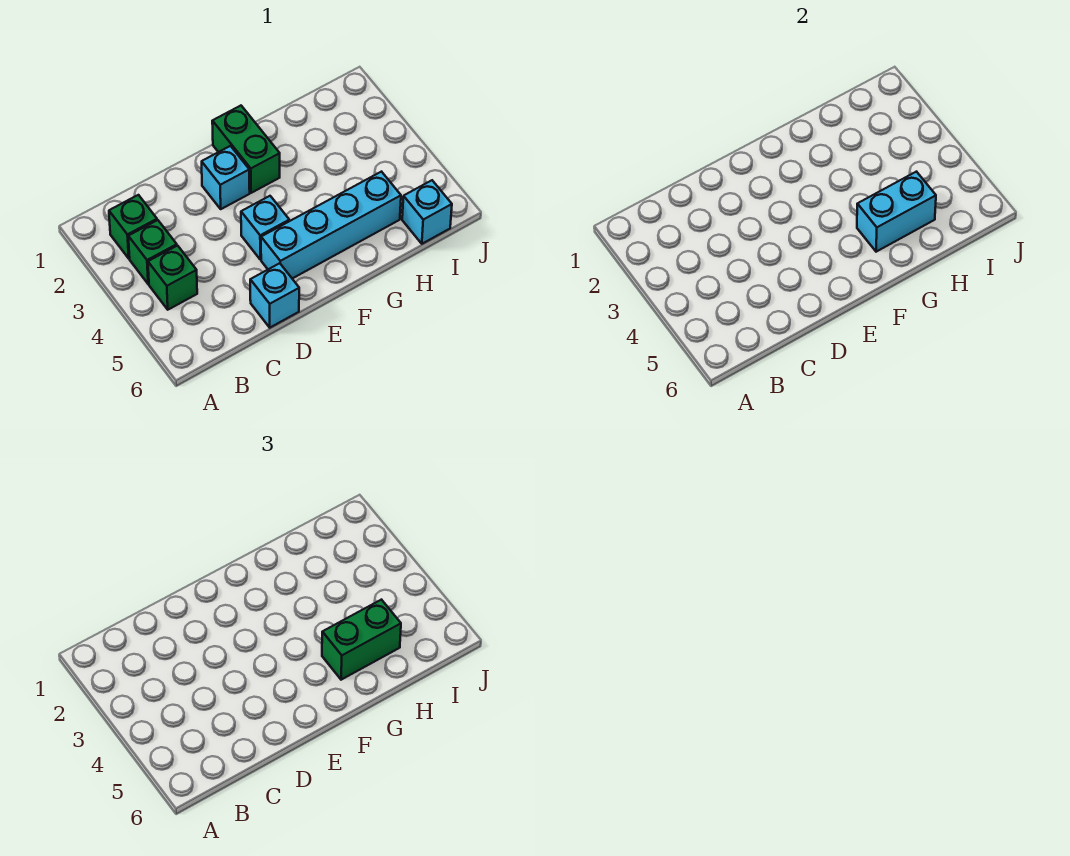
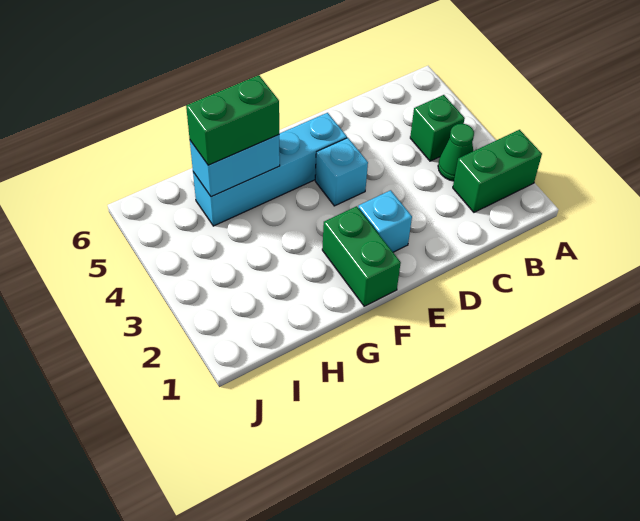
green 1x1 brick [109,195,157,258] -> green 1x2 brick [453,130,542,212]
green 1x1 brick [128,220,177,284] -> green 1x1 cone [438,124,474,181]
cyan 1x1 brick [250,263,299,328] -> none
cyan 1x1 brick [402,180,452,244] -> none

